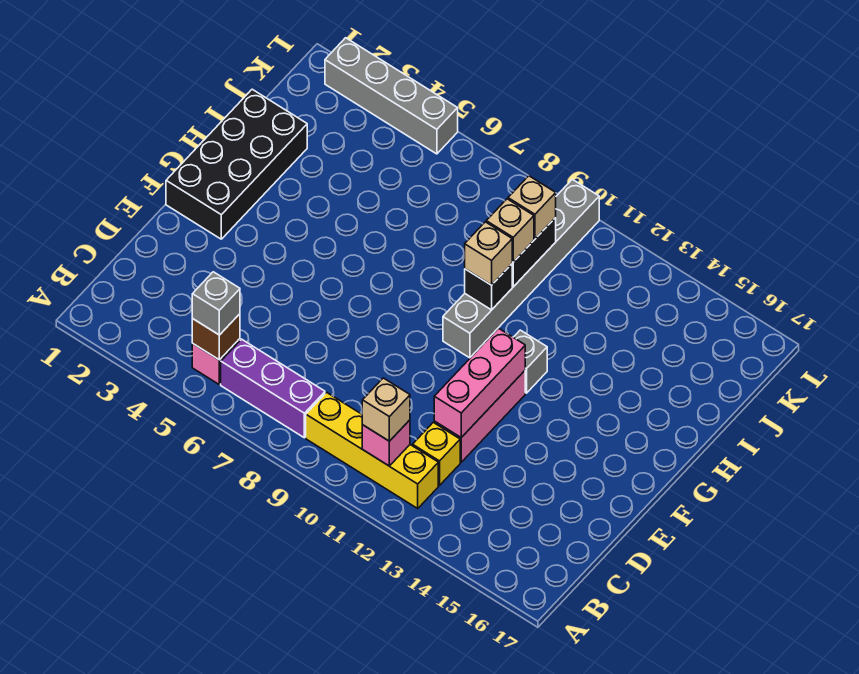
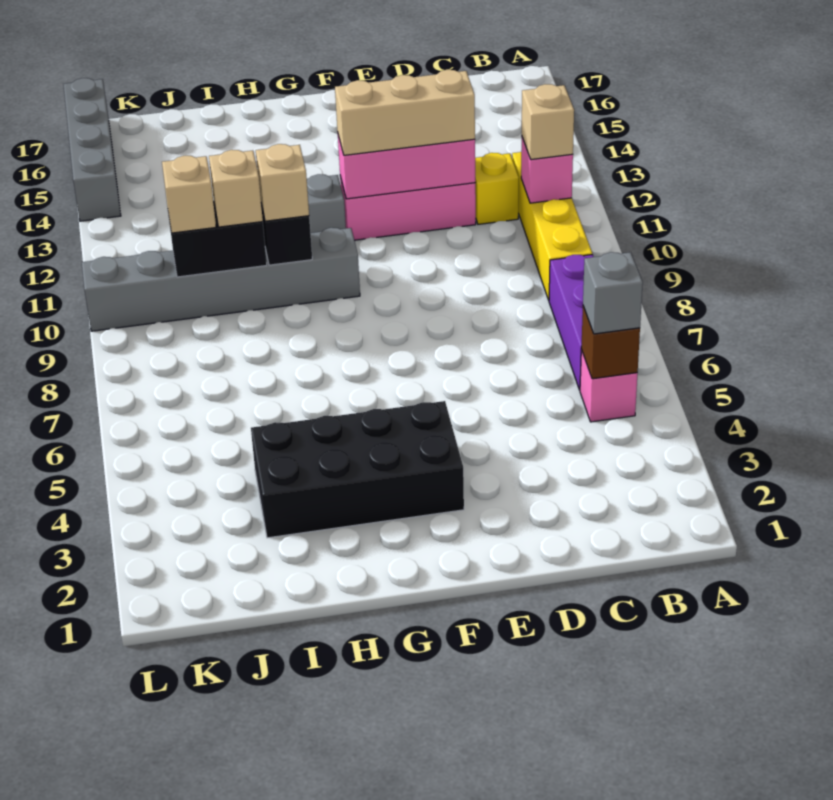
none -> tan 1x3 brick [335,70,475,155]
black 2x4 brick [166,89,307,239] -> black 2x4 brick moved to [251,401,464,538]
grey 1x4 brick [325,38,458,154] -> grey 1x4 brick moved to [63,78,121,221]

